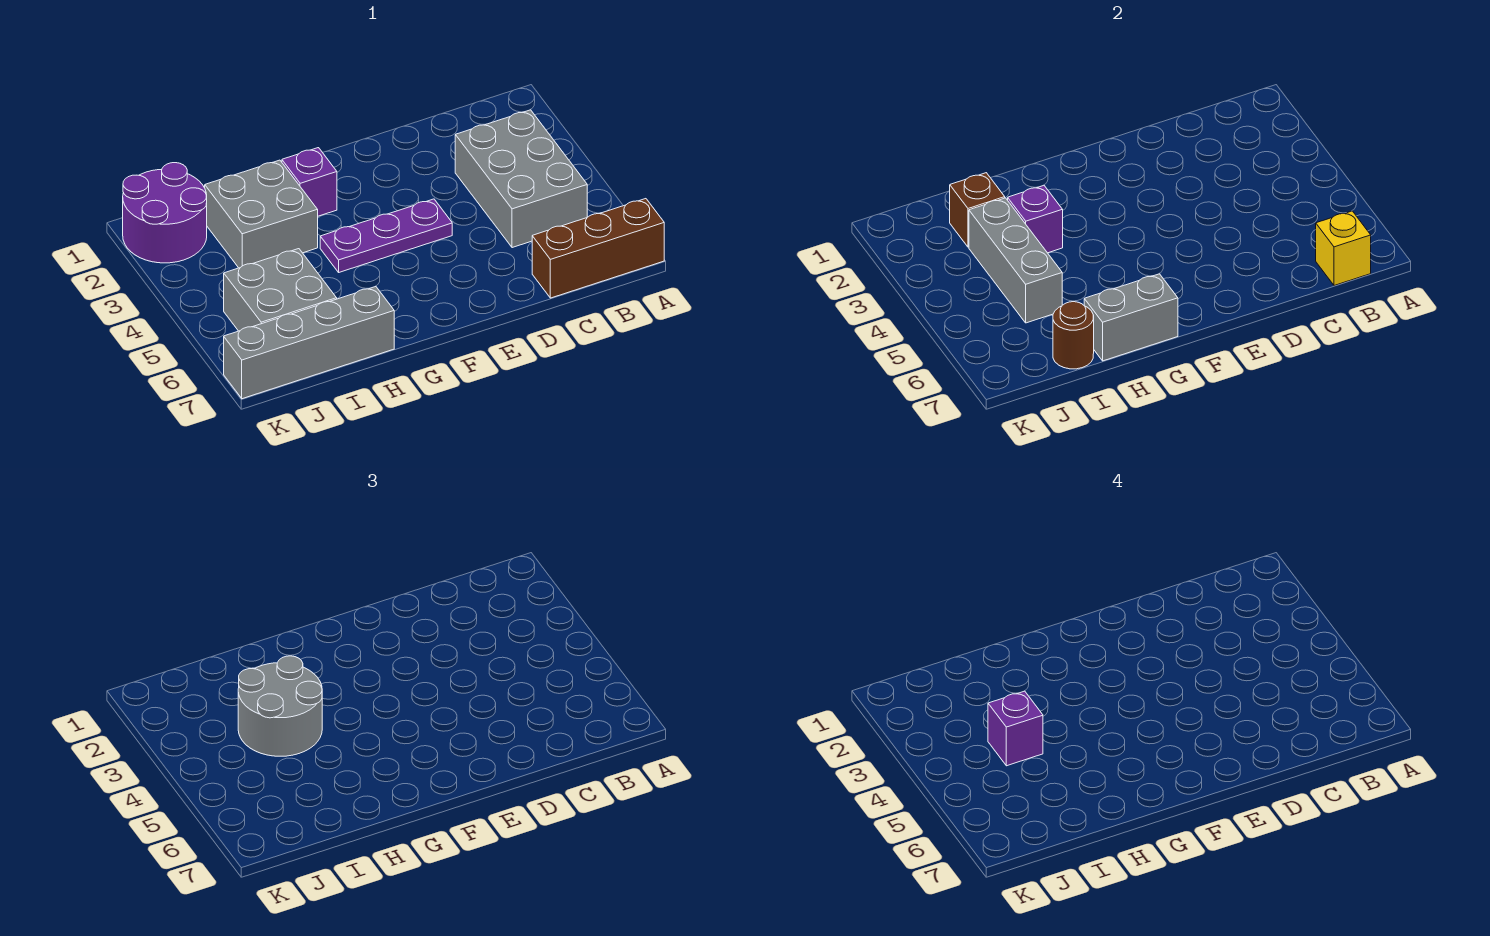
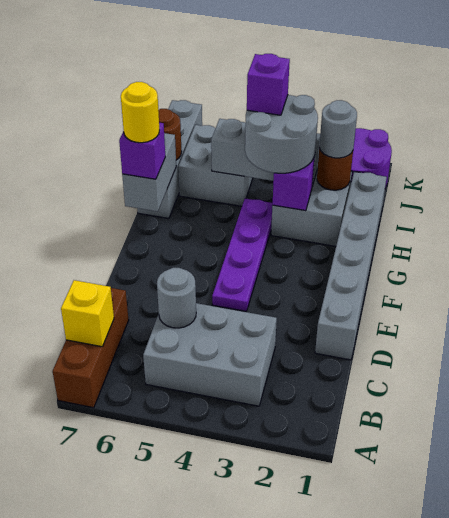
none -> grey 1x1 round brick [157,268,196,328]
none -> grey 1x6 brick [315,172,387,360]
purple 1x3 plate [320,199,452,272] -> purple 1x4 plate [212,198,273,311]
purple 1x1 brick [282,148,337,216] -> purple 1x1 brick moved to [119,123,165,179]
none -> yellow 1x1 round brick [121,82,159,143]
brown 1x1 brick [950,173,1005,247] -> brown 1x1 round brick [317,146,353,190]
none -> grey 1x1 round brick [320,100,357,158]

